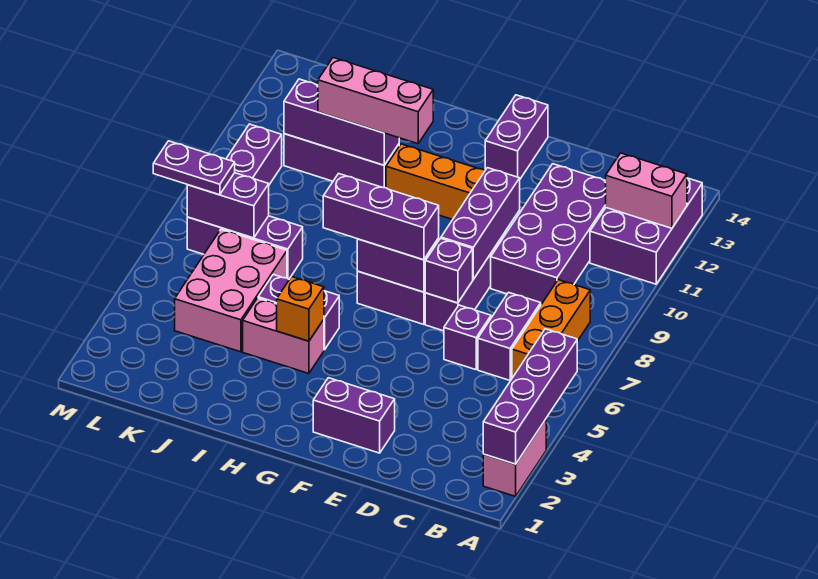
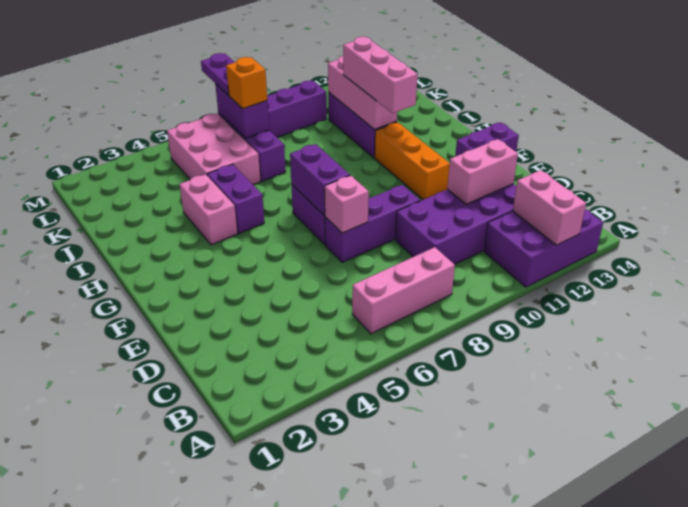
pink 1x2 brick [483,419,546,496] -> pink 1x2 brick moved to [447,139,518,204]
purple 1x4 brick [483,329,577,464] -> none
orange 1x3 brick [512,280,590,378] -> pink 1x3 brick [352,247,455,334]
purple 1x2 brick [478,292,541,380] -> none
purple 1x1 brick [444,305,491,370] -> none
purple 1x2 brick [313,378,395,453] -> none
purple 1x1 brick [425,238,473,303] -> pink 1x1 brick [325,175,369,233]
purple 1x3 brick [441,168,520,279] -> none
purple 1x3 brick [323,174,439,260] -> none
orange 1x1 brick [277,277,324,341] -> orange 1x1 brick moved to [226,57,267,109]
purple 1x3 brick [284,79,399,165] -> pink 1x3 brick [328,56,397,130]
pink 2x3 brick [175,229,287,352] -> pink 2x3 brick turned to [167,113,261,185]

